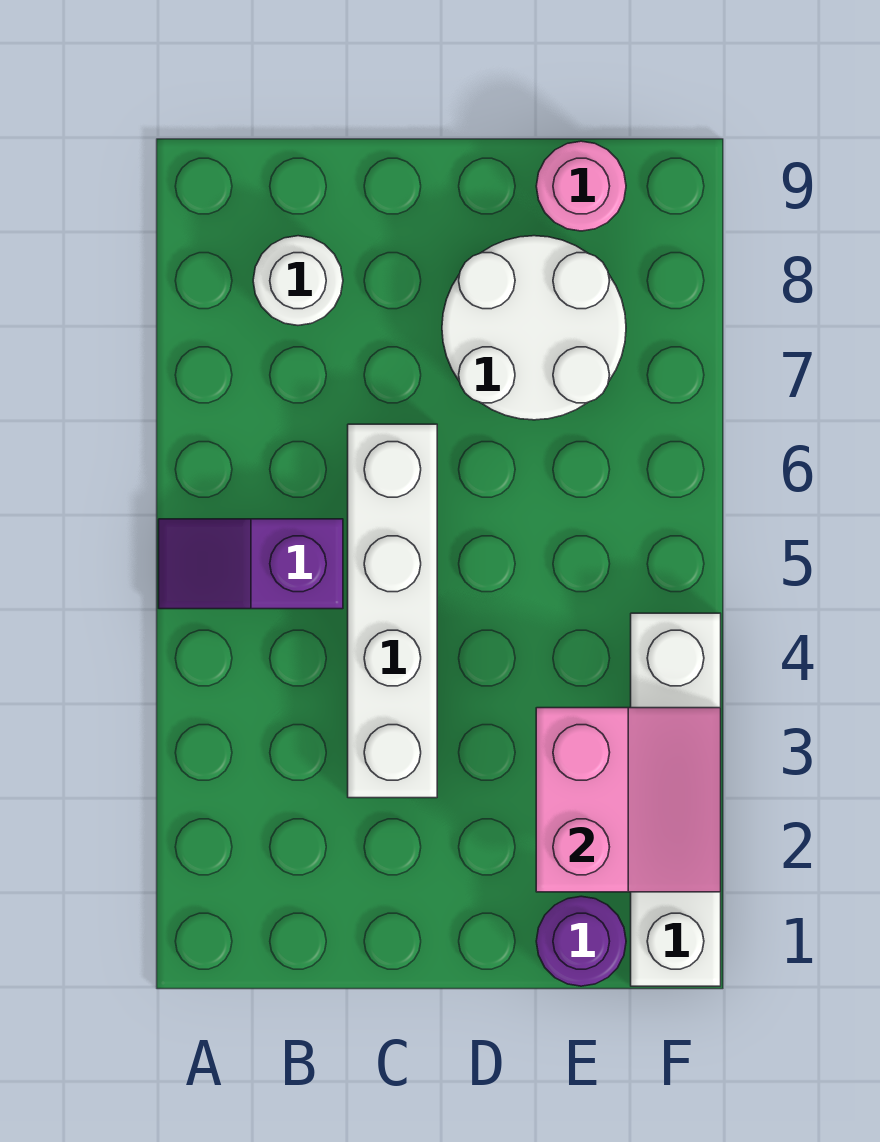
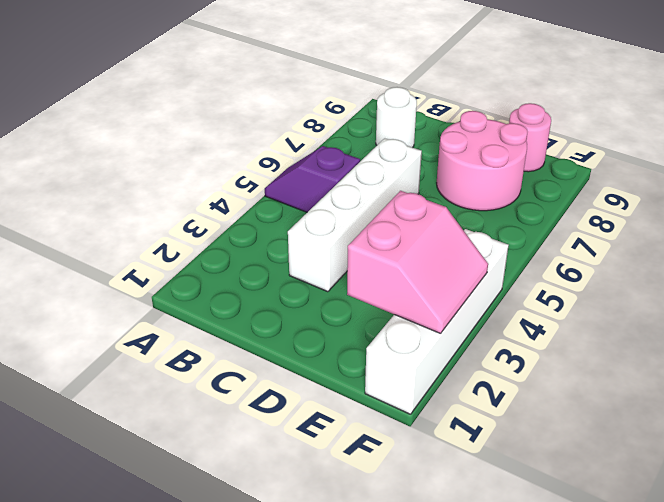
white 2x2 round brick [442,236,626,420] -> pink 2x2 round brick [437,111,527,211]
purple 1x1 round brick [536,896,626,986] -> none

